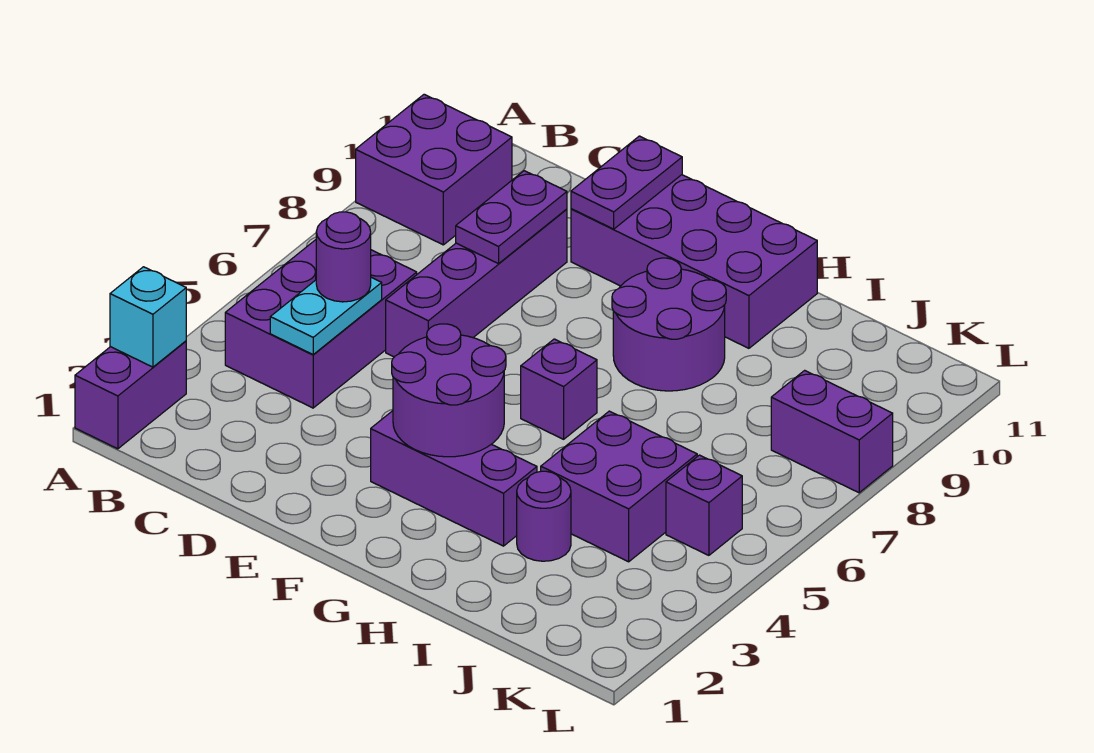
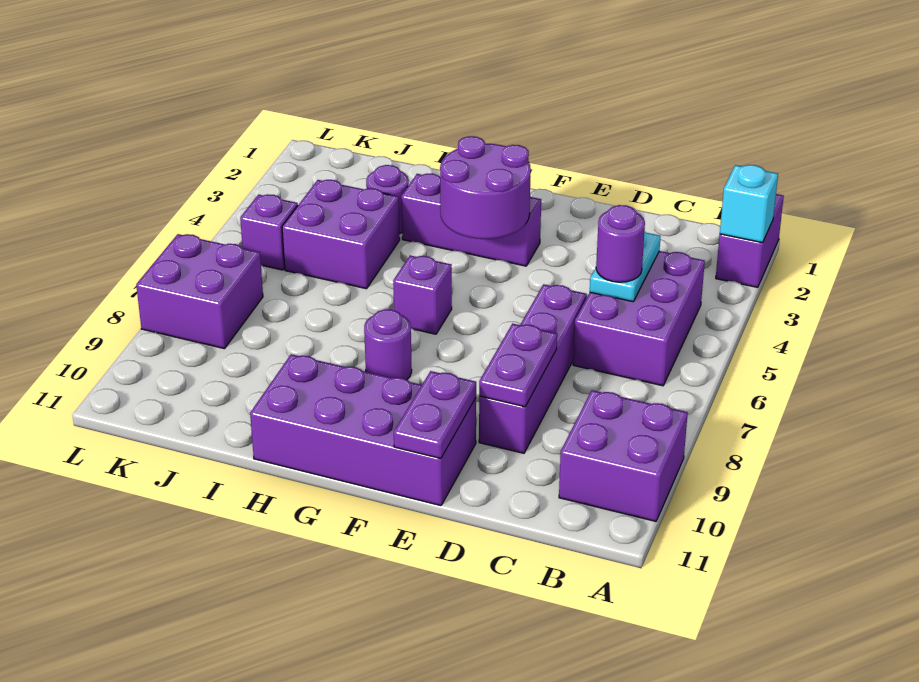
purple 2x2 round brick [612,258,726,391] -> purple 1x1 round brick [364,309,412,380]
purple 1x2 brick [771,370,893,493] -> purple 2x2 brick [136,234,263,349]

